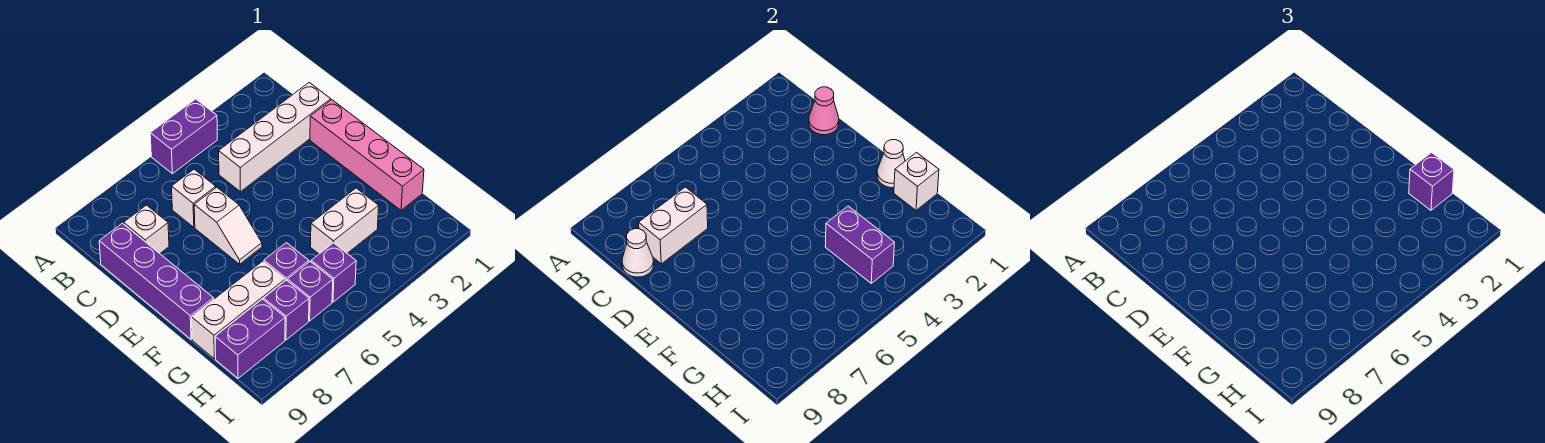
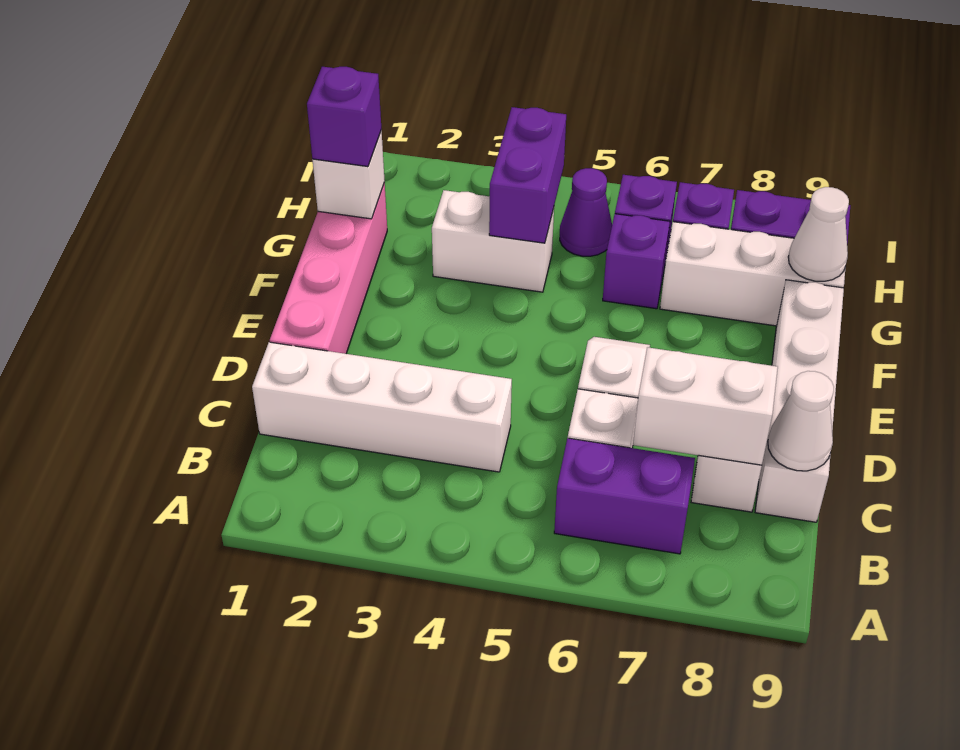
purple 1x2 brick [150,99,217,174] -> purple 1x2 brick moved to [554,438,695,554]
pink 1x1 cone [809,87,839,135] -> none
purple 1x4 brick [99,223,214,339] -> white 1x4 brick [755,280,844,522]
white 1x1 cone [877,140,905,188] -> white 1x1 cone moved to [788,187,849,281]
purple 1x1 brick [311,243,356,302] -> purple 1x1 cone [560,168,612,256]

